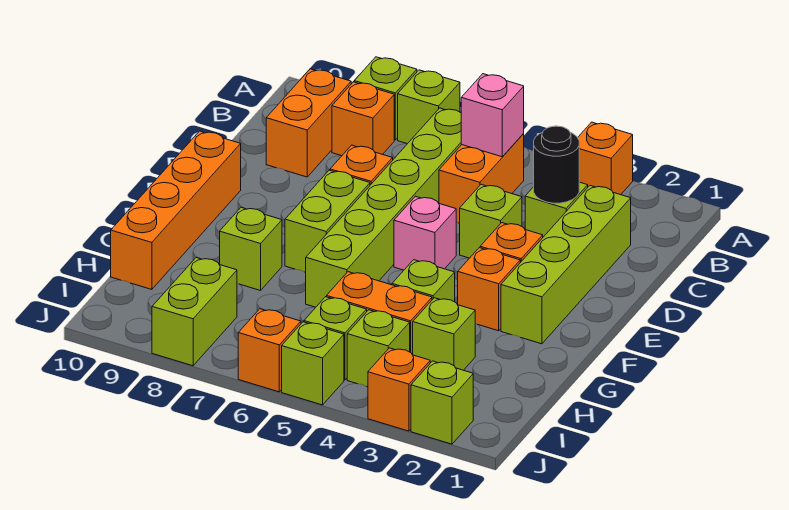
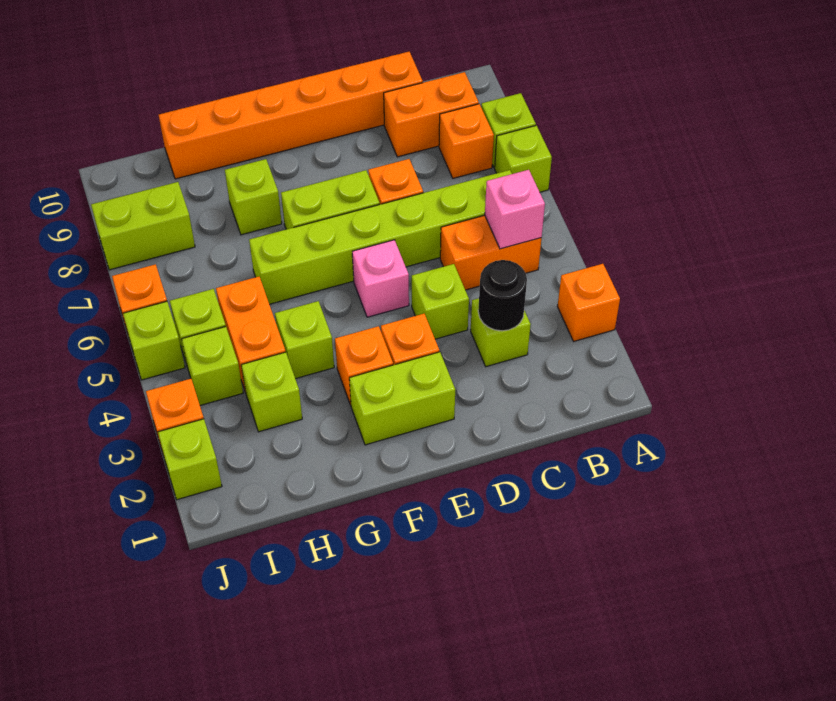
lime 1x4 brick [501,186,631,344] -> lime 1x2 brick [349,352,455,445]
orange 1x4 brick [111,131,241,289] -> orange 1x6 brick [159,52,423,179]

